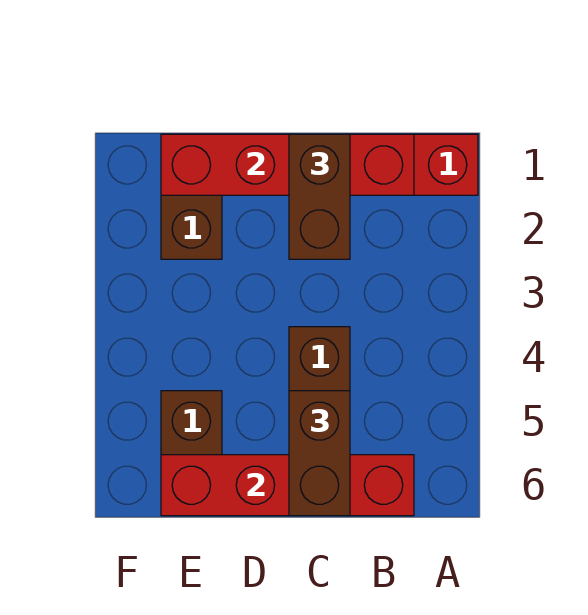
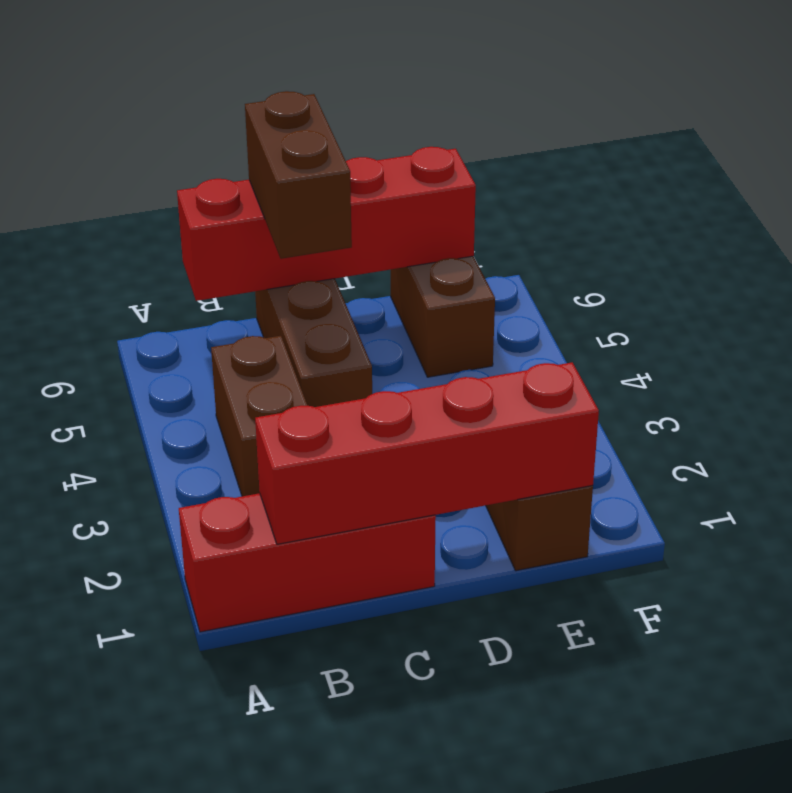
brown 1x2 brick [289,134,350,259] -> brown 1x2 brick moved to [211,336,308,496]

